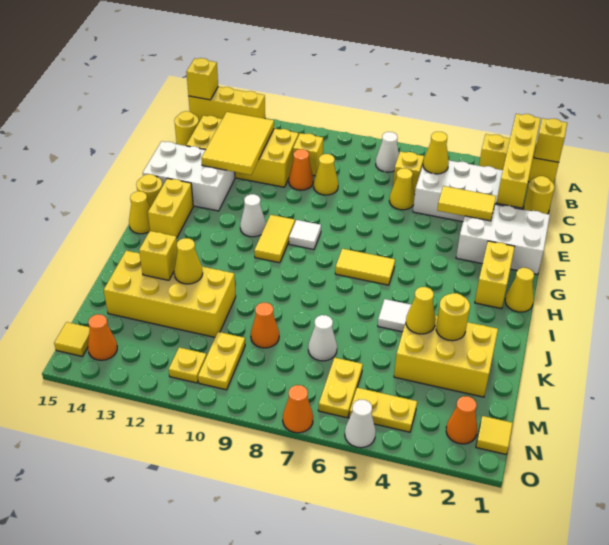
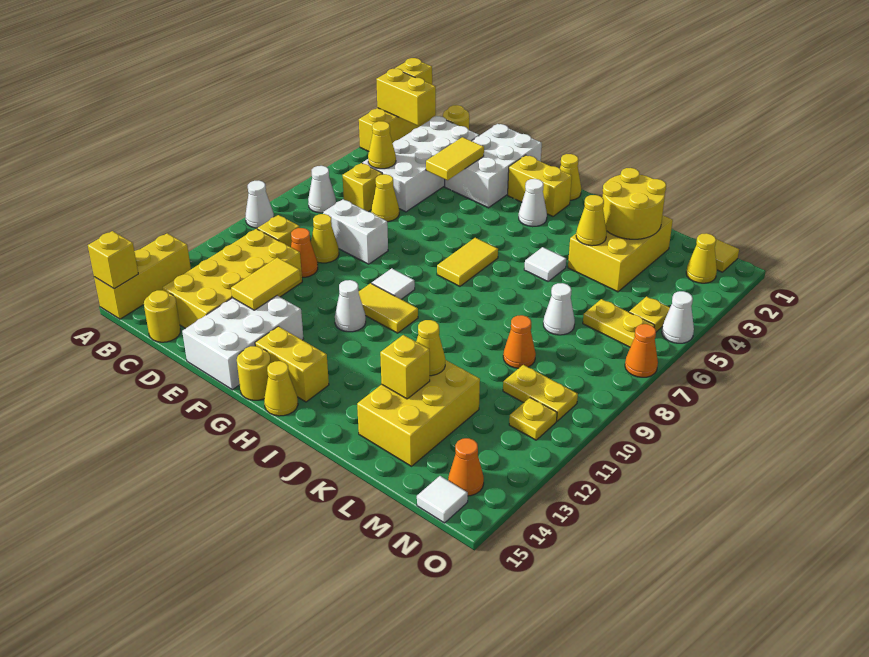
yellow 1x4 brick [496,114,541,208] -> yellow 1x2 brick [376,69,436,126]
none -> white 1x1 cone [245,180,274,228]
yellow 2x3 tile [201,112,274,175] -> yellow 1x2 tile [231,257,300,310]
none -> white 1x2 brick [323,199,388,264]
none -> white 1x1 cone [519,179,547,227]
yellow 1x1 round brick [436,293,470,341] -> yellow 2x2 round brick [602,168,666,239]
yellow 2x4 brick [104,251,236,337] -> yellow 2x3 brick [357,360,480,466]
orange 1x1 cone [446,396,477,444] -> yellow 1x1 cone [686,233,717,283]
yellow 1x2 plate [349,388,417,432] -> yellow 1x1 plate [629,296,670,332]
yellow 1x1 tile [54,322,90,356] -> white 1x1 tile [417,476,468,523]

